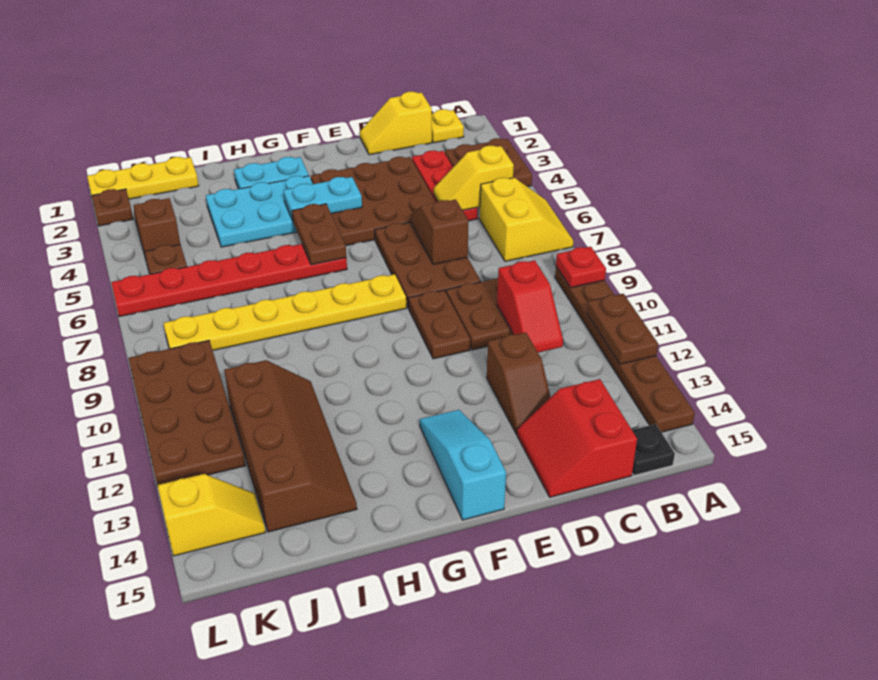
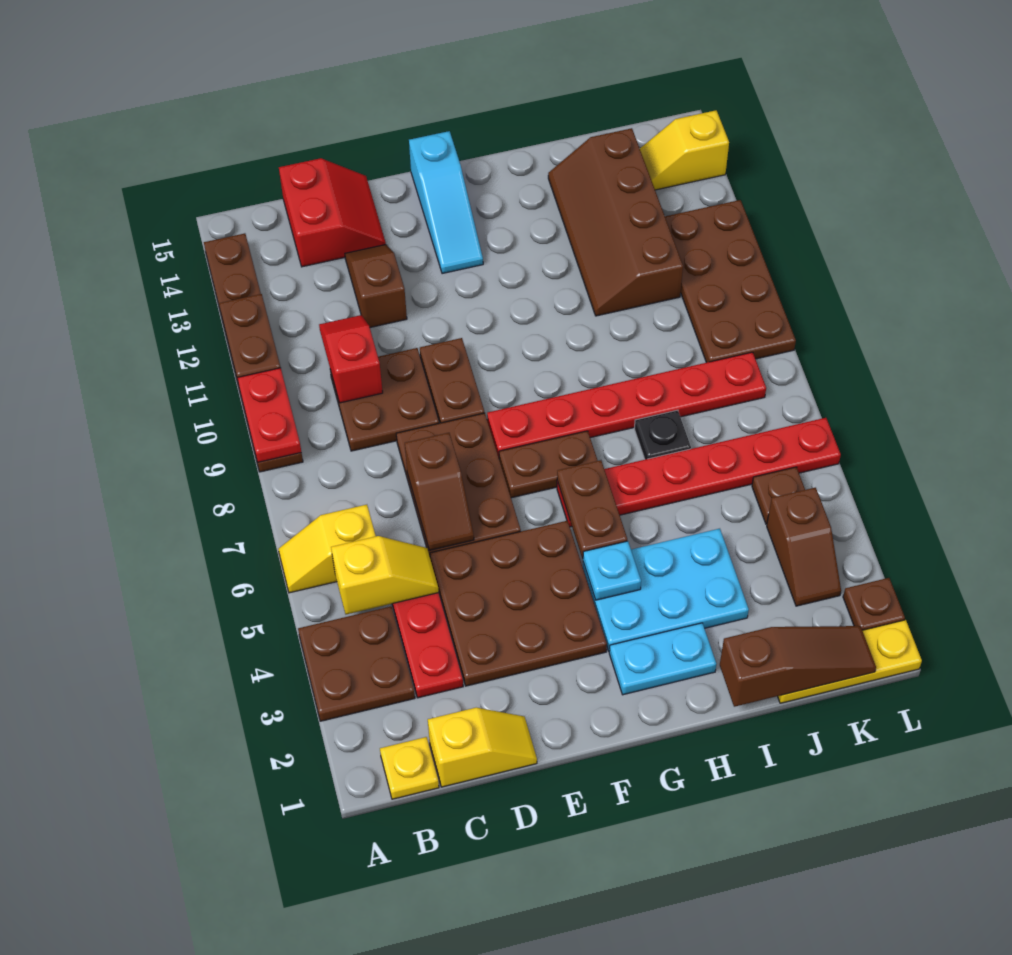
yellow 2x2 slope [480,178,573,261] -> yellow 1x2 slope [278,505,376,593]
red 1x1 plate [556,247,606,288] -> red 1x2 plate [237,368,301,462]
black 1x1 plate [632,424,675,475] -> black 1x1 plate moved to [634,410,691,459]
cyan 1x2 plate [283,177,362,220] -> cyan 1x1 plate [583,541,641,600]
none -> brown 1x2 plate [499,431,598,498]
yellow 1x6 plate [163,274,406,350] -> red 1x6 plate [487,352,766,457]
none -> brown 1x3 slope [720,626,876,707]

